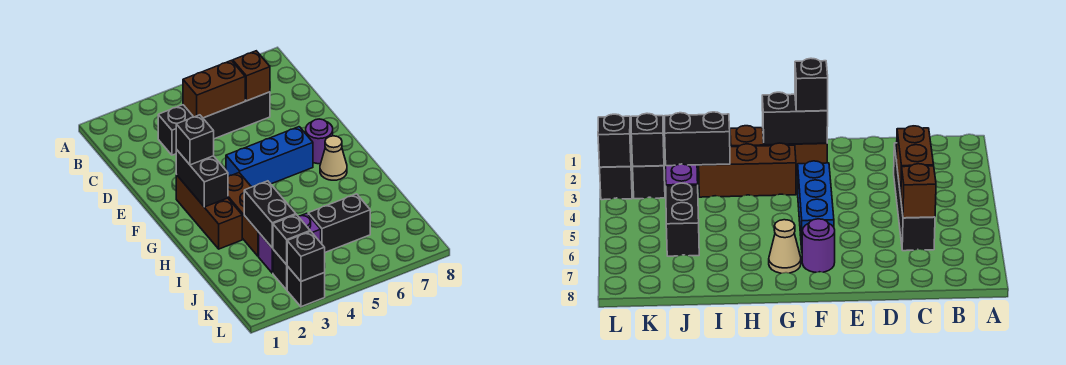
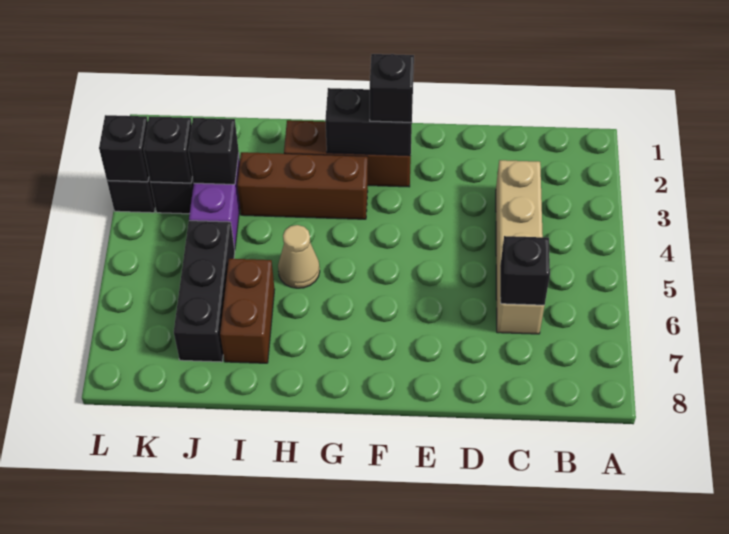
black 1x4 brick [158,92,270,155] -> tan 1x4 brick [496,160,544,334]
brown 1x2 brick [183,60,245,118] -> brown 1x2 brick moved to [220,259,275,363]
brown 1x1 brick [233,51,270,101] -> black 1x1 brick [500,236,550,305]
blue 1x3 brick [226,127,313,187] -> none
purple 1x1 round brick [306,119,333,164] -> none
tan 1x1 cone [320,136,347,180] -> tan 1x1 cone moved to [278,225,320,288]
black 1x2 brick [244,181,296,248] -> black 1x1 brick [188,118,239,184]
black 1x2 brick [308,194,370,252] -> black 1x3 brick [174,221,235,362]

